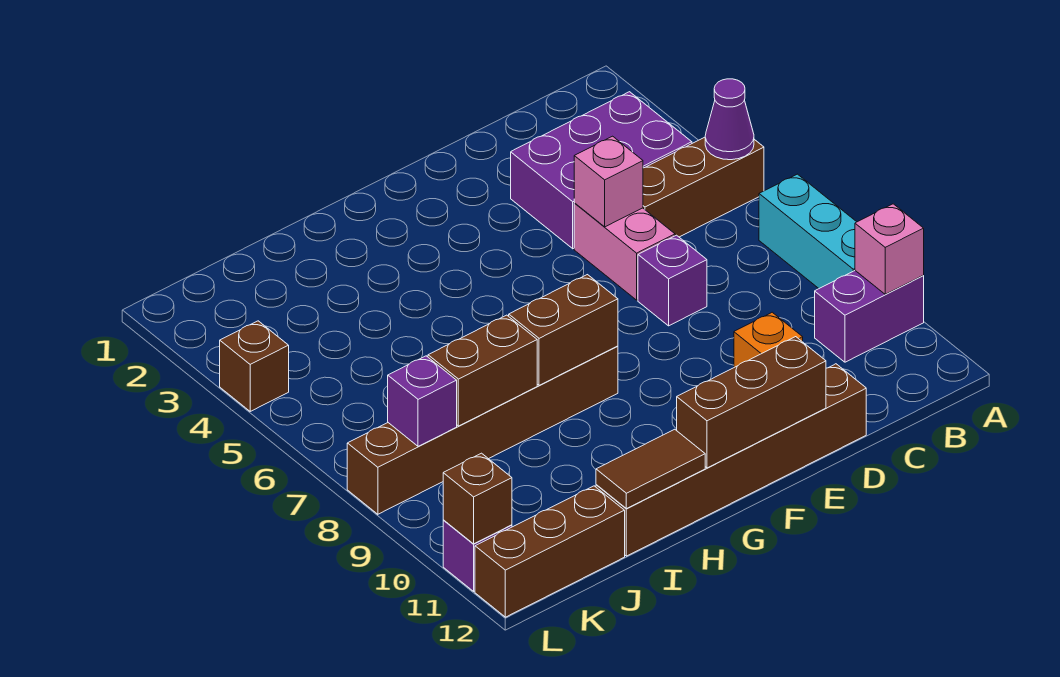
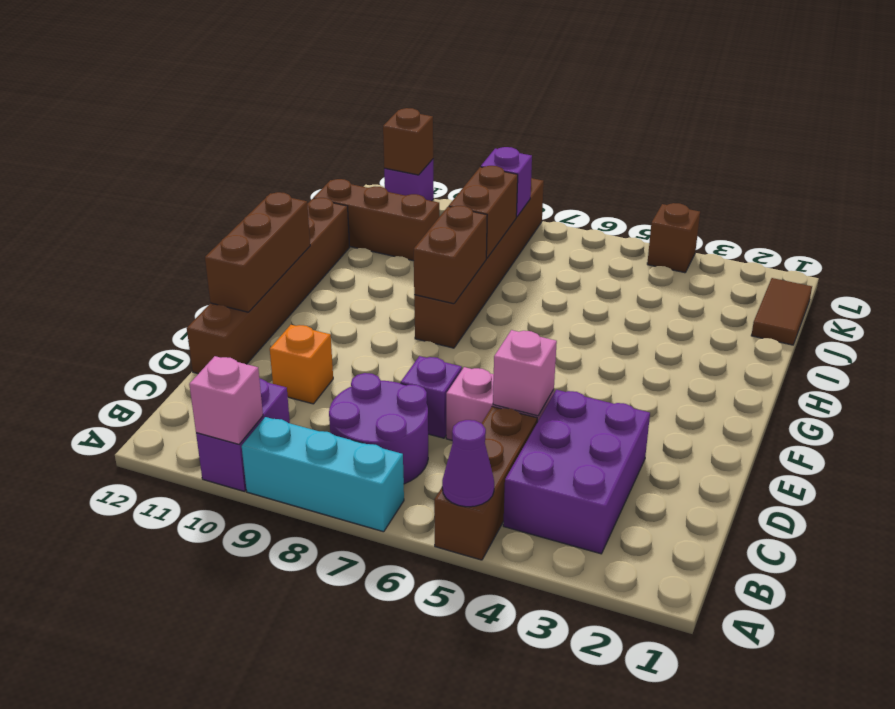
none -> purple 2x2 round brick [329,373,428,484]
brown 1x2 tile [596,429,705,509] -> brown 1x2 tile moved to [751,278,812,345]
brown 1x3 brick [475,486,625,617] -> brown 1x3 brick turned to [313,179,439,261]

